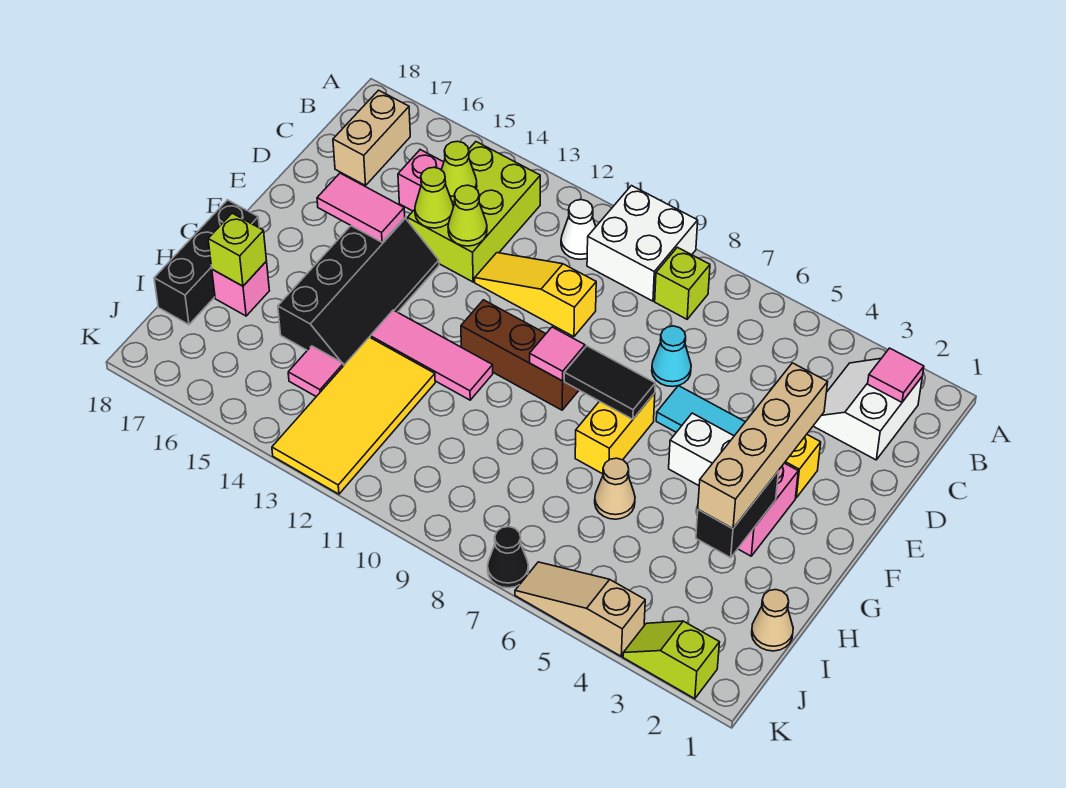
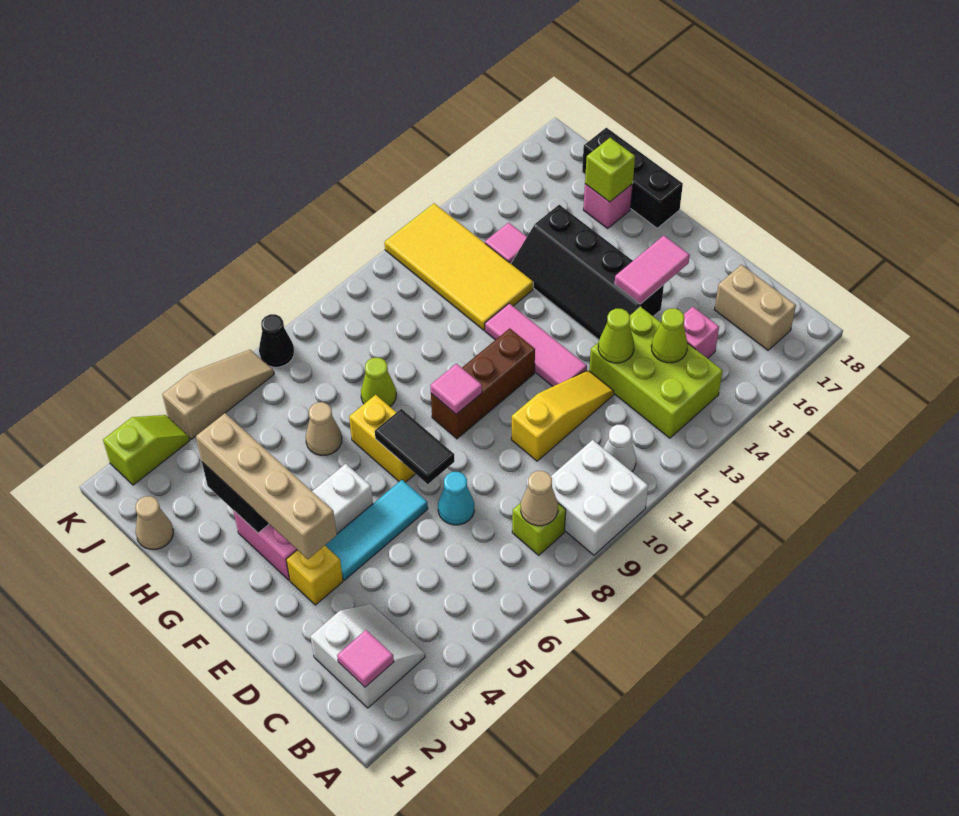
none -> tan 1x1 cone [521,471,558,526]
lime 1x1 cone [415,167,453,228] -> lime 1x1 cone moved to [361,358,396,407]
black 1x2 tile [564,346,655,419] -> black 1x2 tile turned to [375,409,454,484]
pink 1x3 tile [370,310,493,400] -> pink 1x3 tile turned to [485,303,587,386]

